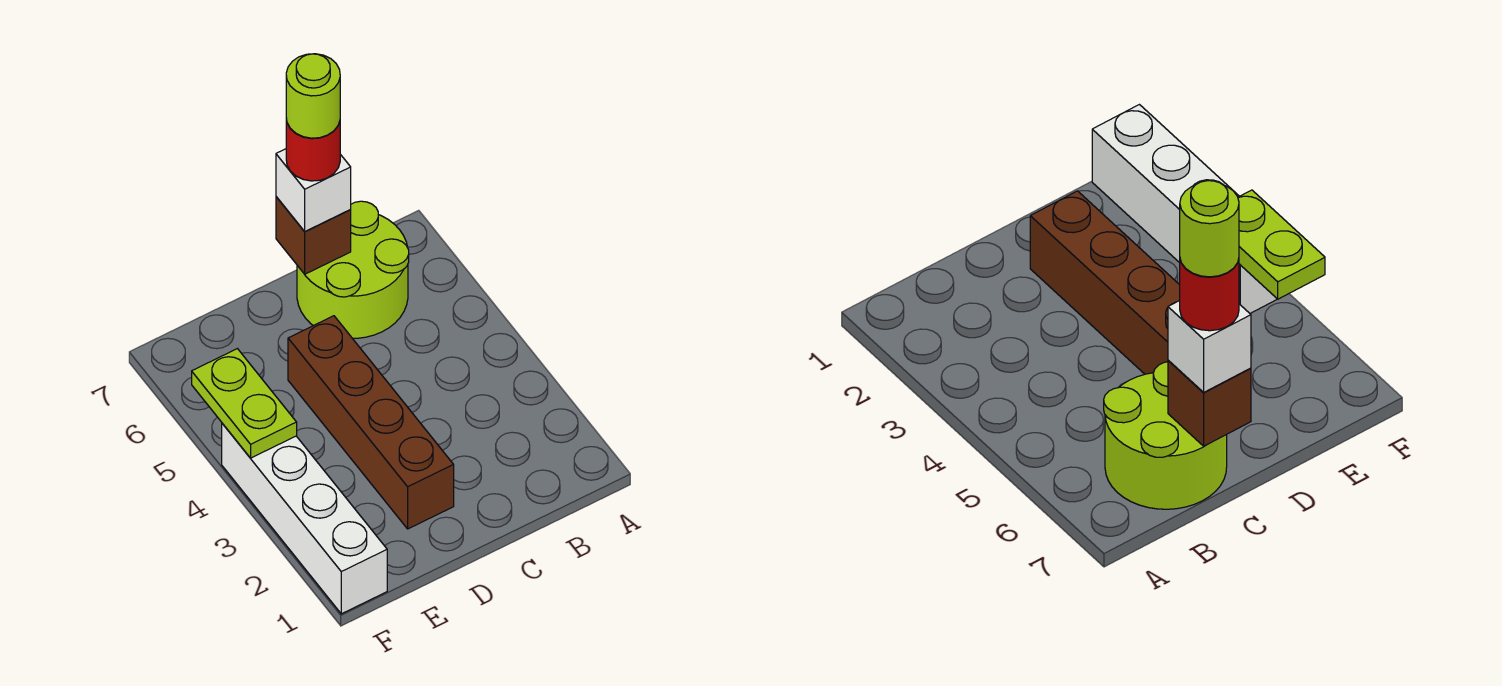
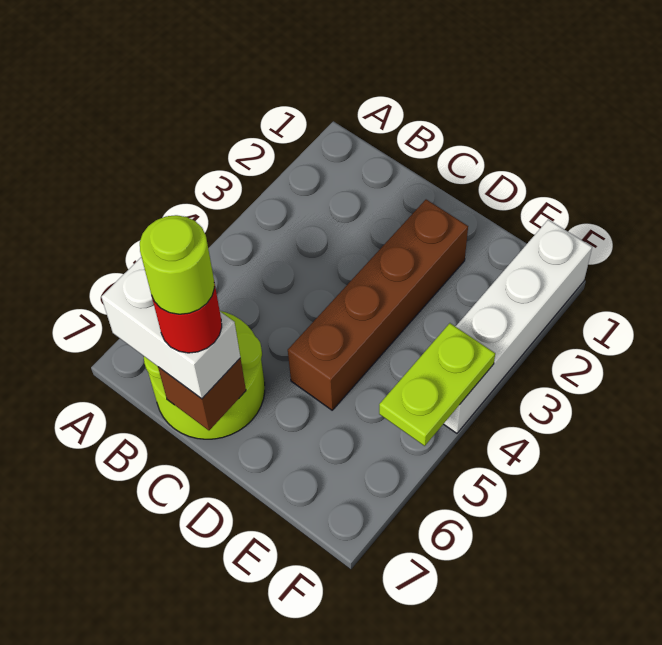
white 1x1 brick [276,149,351,232] -> white 1x2 brick [101,257,240,399]

